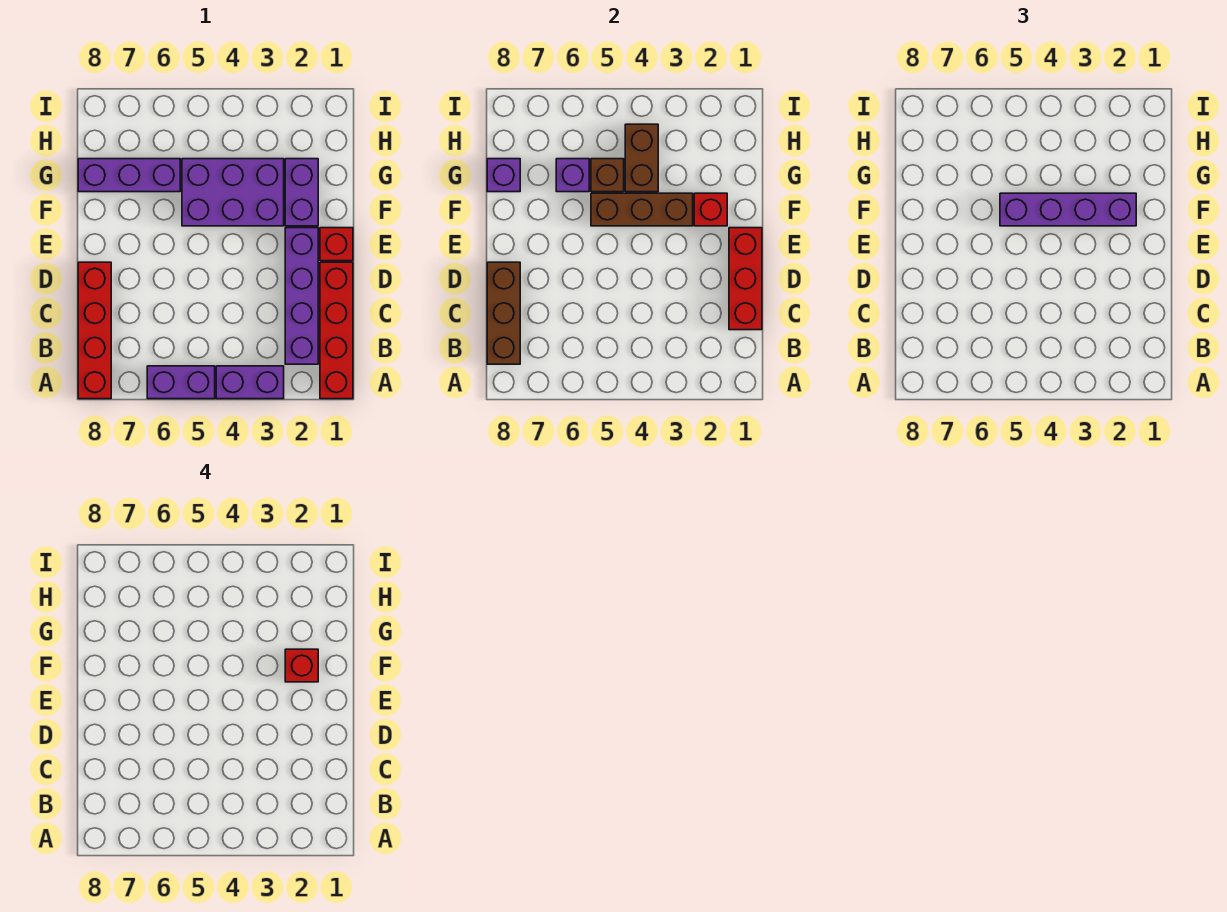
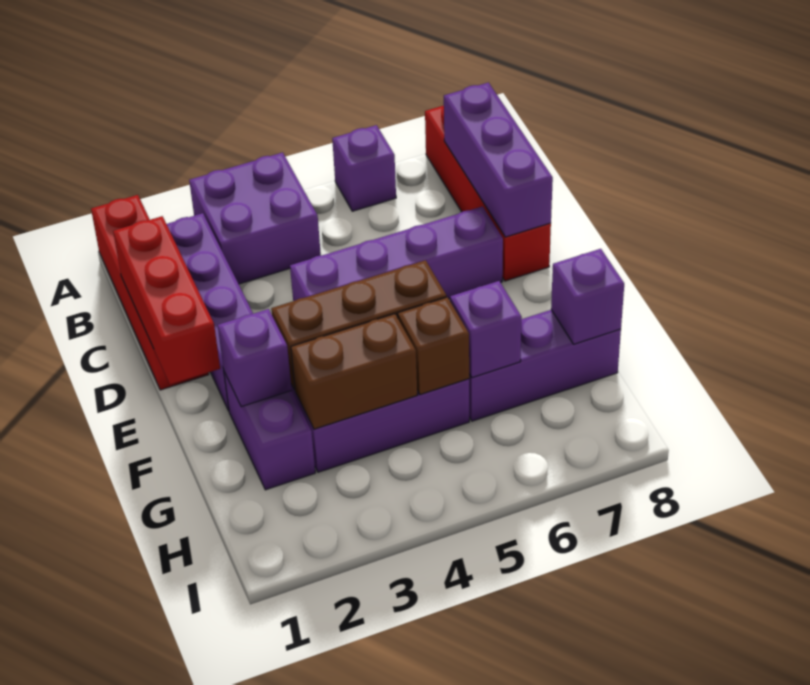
purple 1x2 brick [216,366,284,399] -> purple 2x2 brick [189,153,321,284]
purple 1x2 brick [147,366,215,399] -> purple 1x1 brick [332,125,396,211]
brown 1x3 brick [487,262,520,364] -> purple 1x3 brick [444,83,553,237]
red 1x1 brick [320,228,353,261] -> none
red 1x1 brick [694,193,727,226] -> purple 1x1 brick [218,309,292,407]
purple 1x4 brick [1000,193,1136,226] -> purple 1x4 brick moved to [290,206,503,301]
red 1x1 brick [285,649,318,682] -> none
brown 1x2 brick [625,124,658,192] -> brown 1x2 brick turned to [291,314,417,429]

